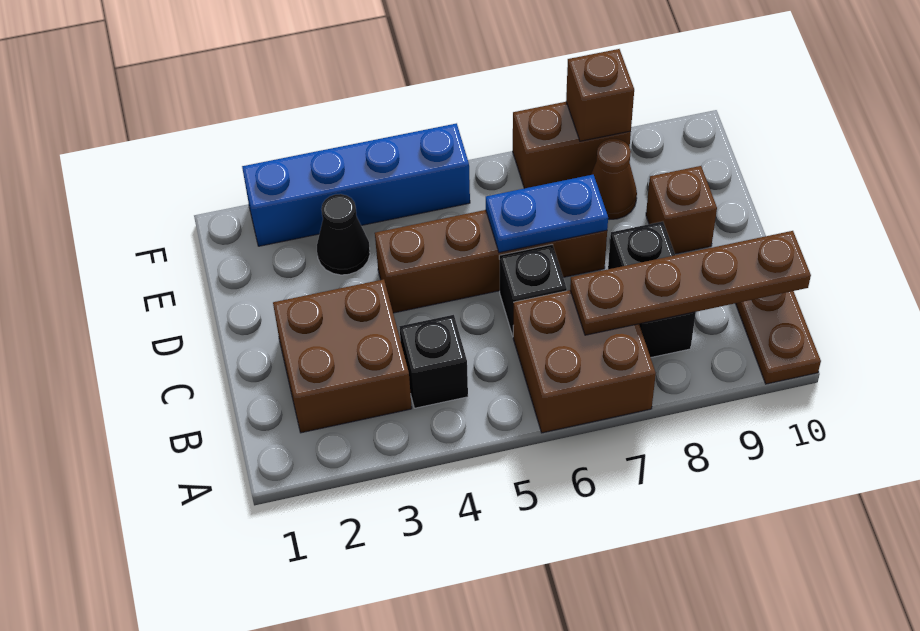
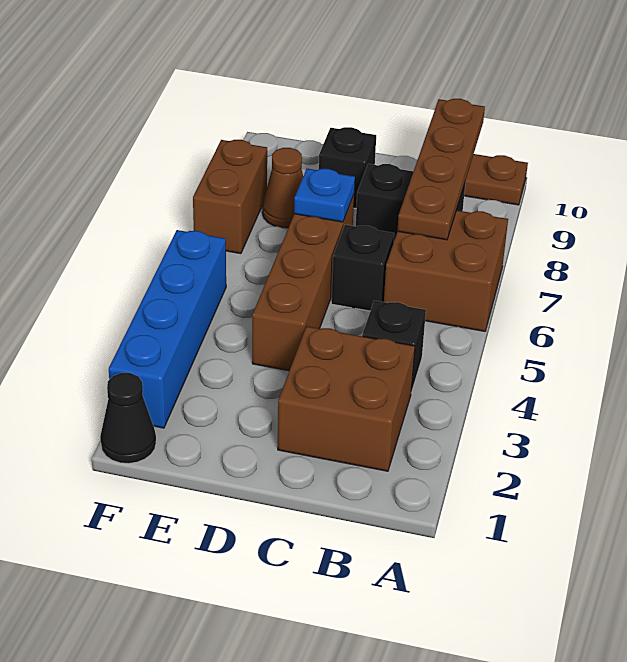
blue 1x2 plate [486,175,608,253] -> blue 1x1 plate [294,169,355,222]
brown 1x1 brick [646,166,717,254] -> black 1x1 brick [319,127,376,209]
black 1x1 cone [317,194,370,275] -> black 1x1 cone moved to [100,373,156,464]
brown 1x1 brick [566,49,634,141] -> none

